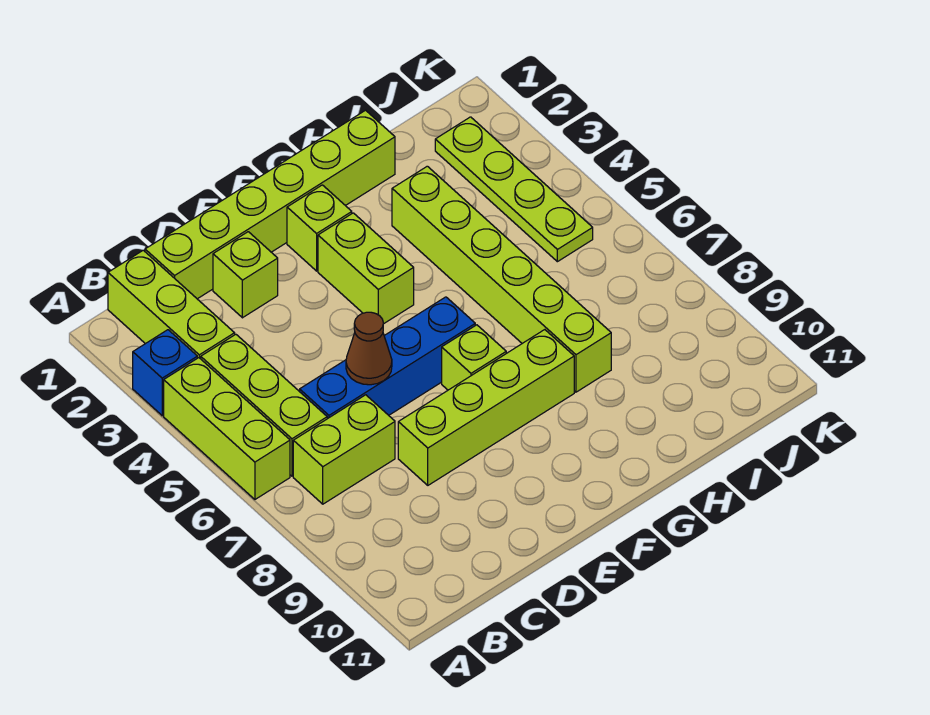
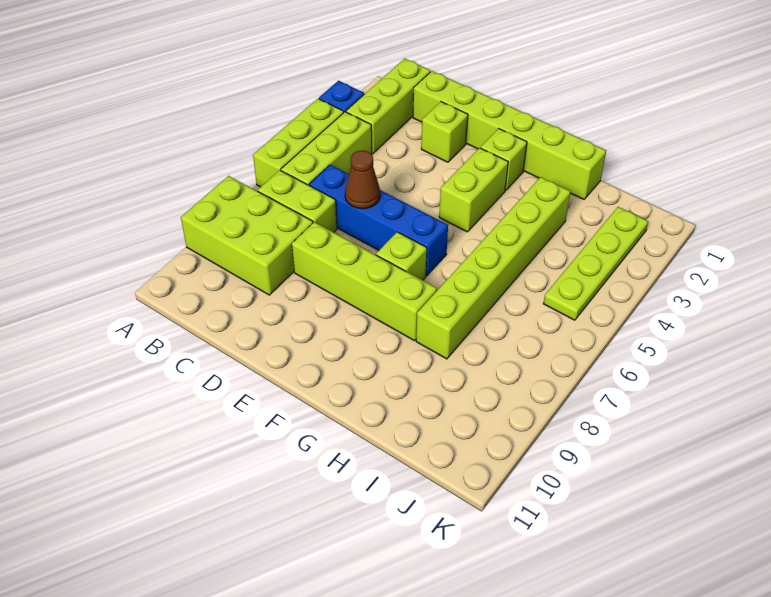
none -> lime 2x3 brick [181,176,313,295]

